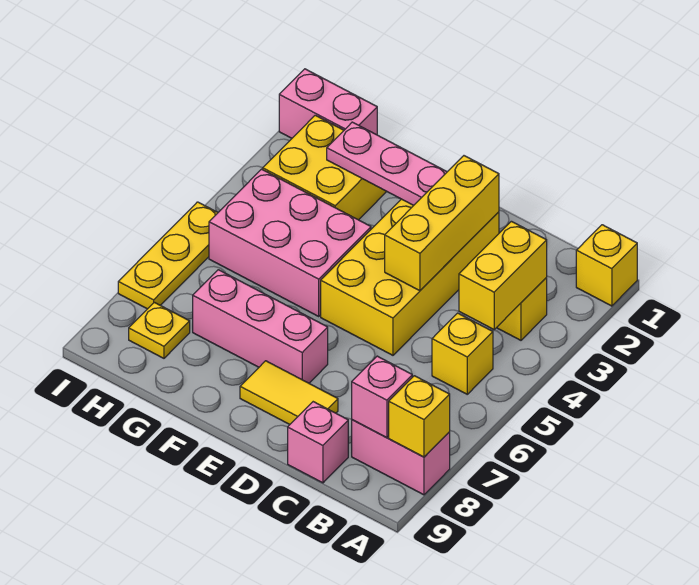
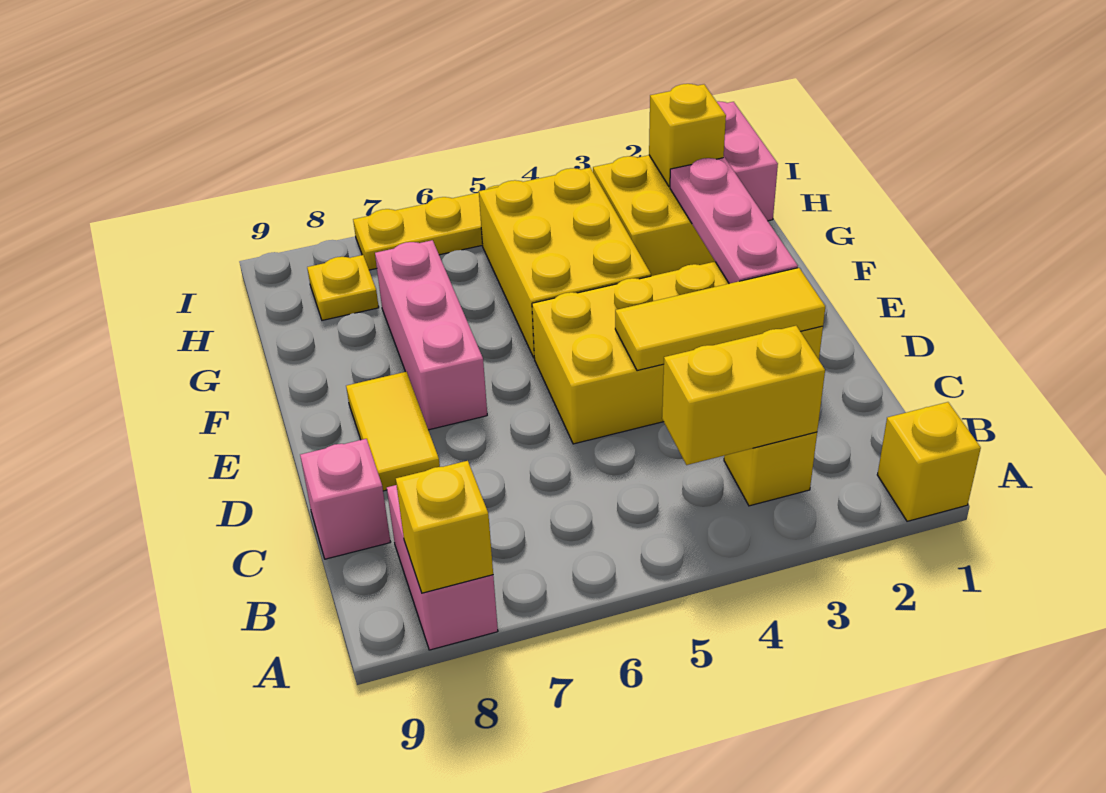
yellow 1x1 brick [432,313,493,394] -> yellow 1x1 brick moved to [649,84,726,186]
pink 1x1 brick [352,356,412,438] -> none
yellow 1x3 brick [385,156,499,291] -> yellow 1x3 tile [615,268,825,371]
pink 2x3 brick [209,169,371,316] -> yellow 2x3 brick [479,168,651,357]

